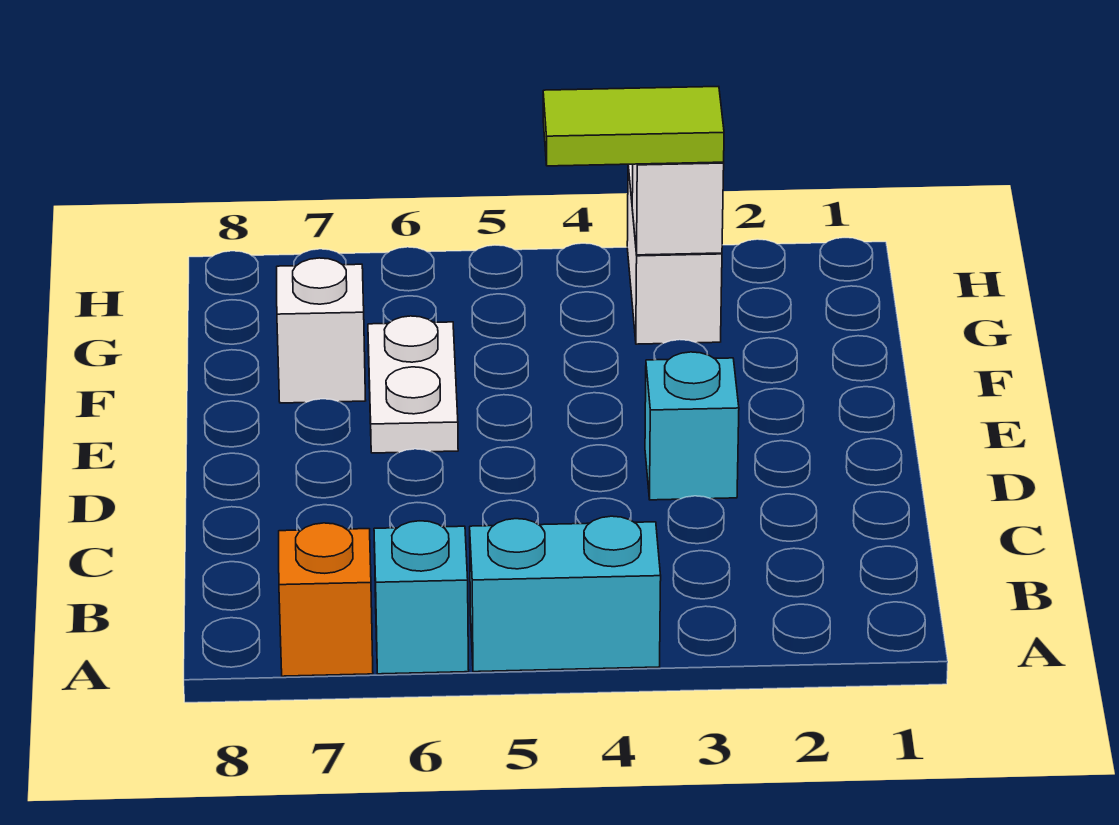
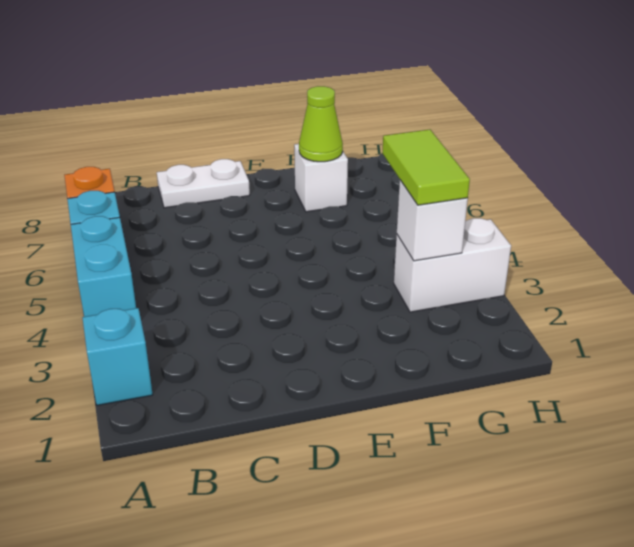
cyan 1x1 brick [645,352,739,500] -> cyan 1x1 brick moved to [82,308,153,405]
white 1x2 plate [368,316,458,453] -> white 1x2 plate moved to [157,159,250,208]
none -> lime 1x1 cone [299,86,343,162]

